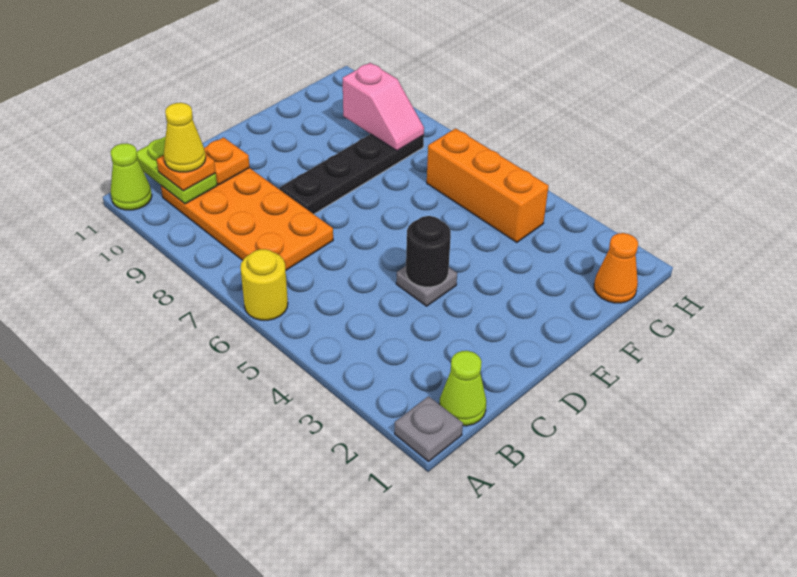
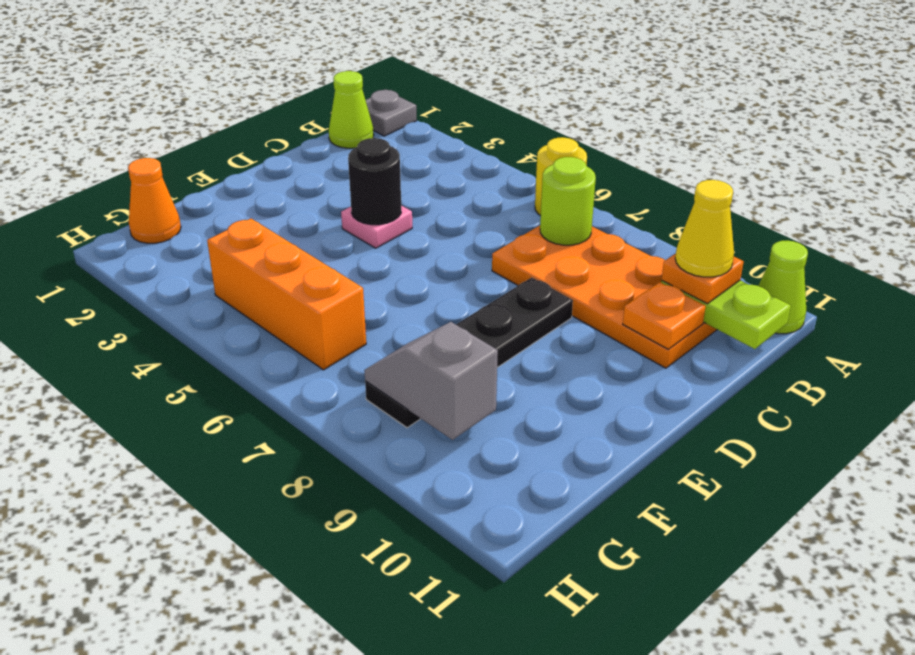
none -> lime 1x1 round brick [540,157,596,245]
grey 1x1 plate [396,266,457,306] -> pink 1x1 plate [341,206,412,248]
pink 1x2 slope [343,63,424,151] -> grey 1x2 slope [364,322,498,440]

